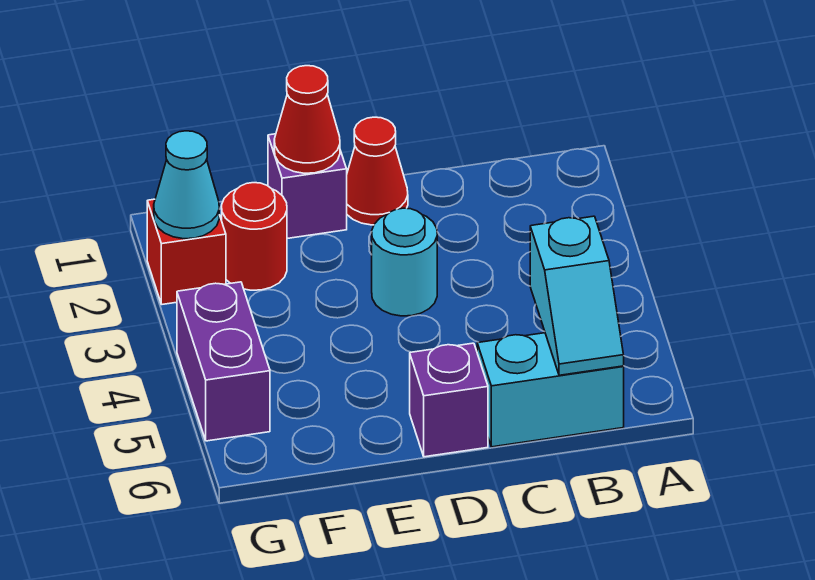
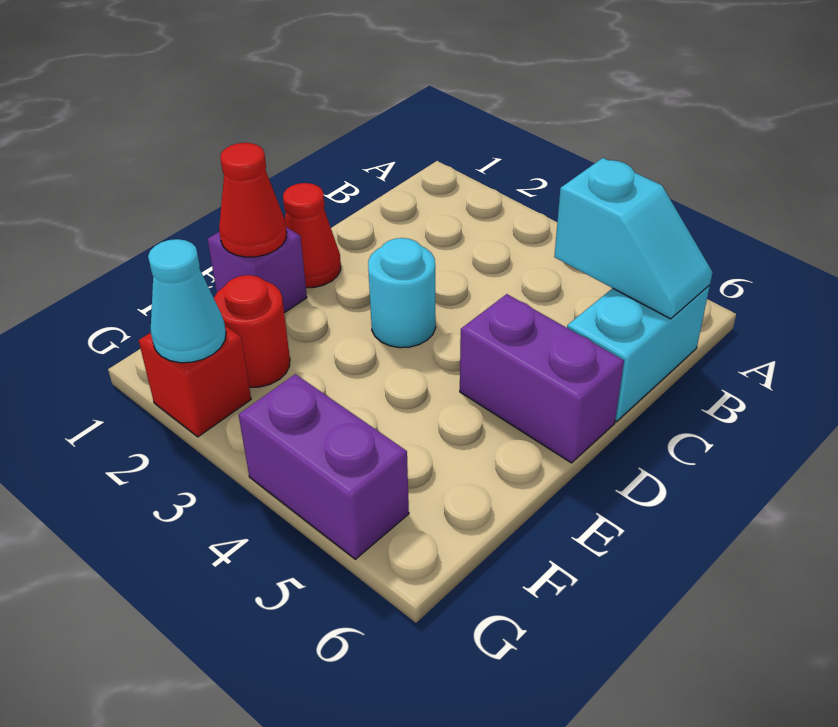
purple 1x1 brick [410,343,488,457] -> purple 1x2 brick [460,294,624,463]

